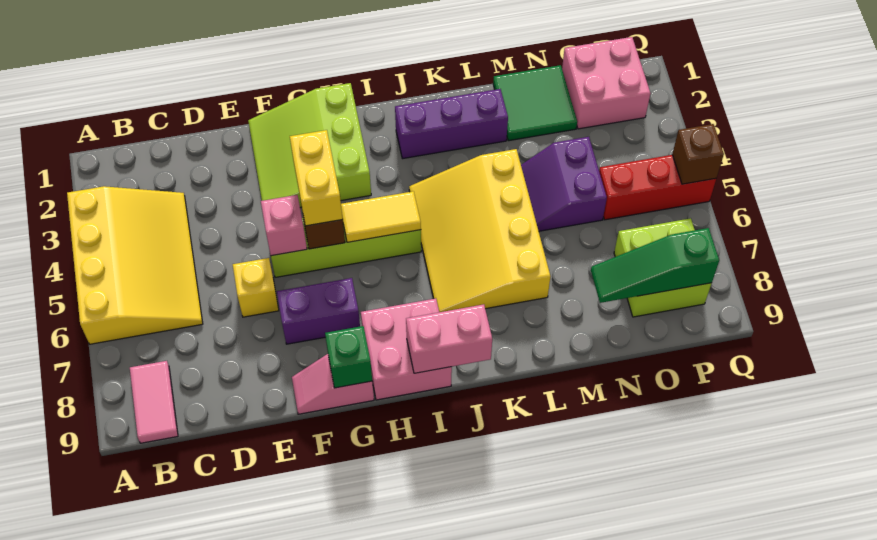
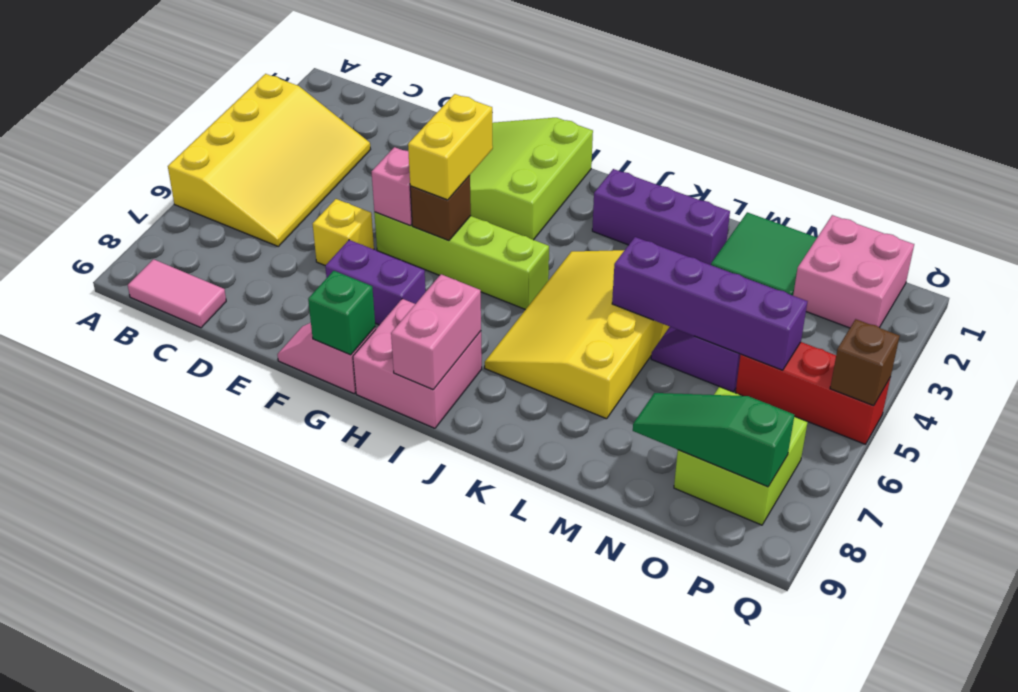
pink 1x2 tile [130,361,178,443] -> pink 1x2 tile turned to [128,259,226,328]
yellow 1x2 tile [341,191,421,242] -> none
pink 1x2 brick [406,304,492,373] -> pink 1x2 brick turned to [391,274,481,390]
none -> purple 1x4 brick [612,237,808,370]

